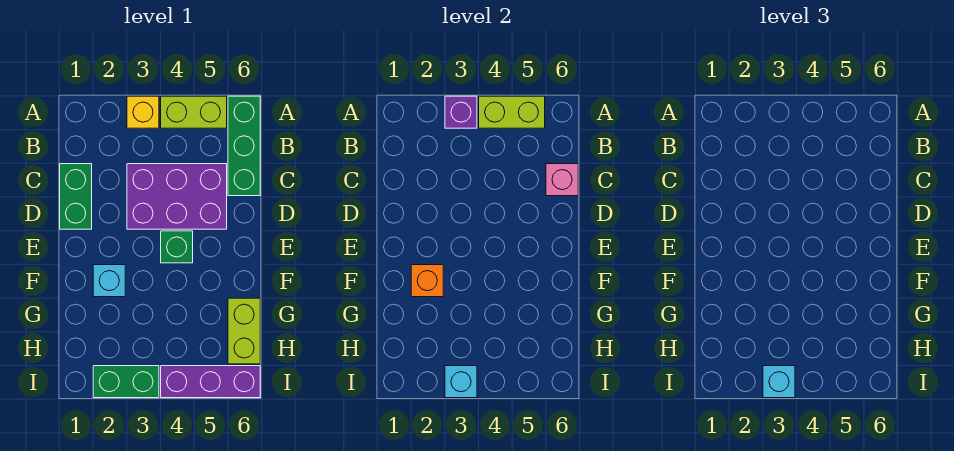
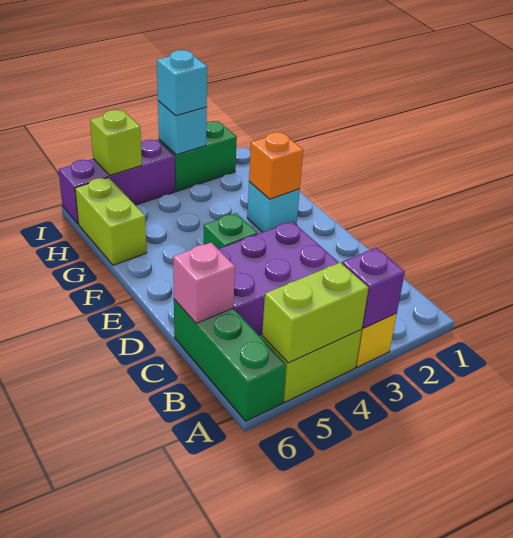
green 1x2 brick [60,164,92,229] -> none
none -> lime 1x1 brick [90,110,142,175]

